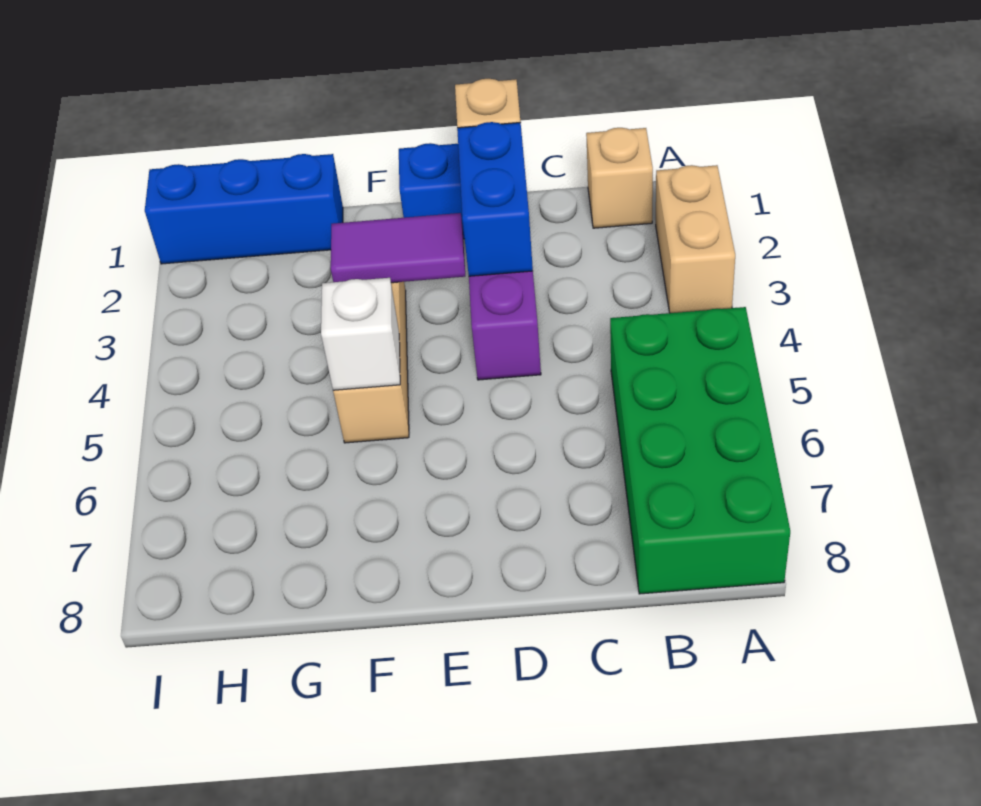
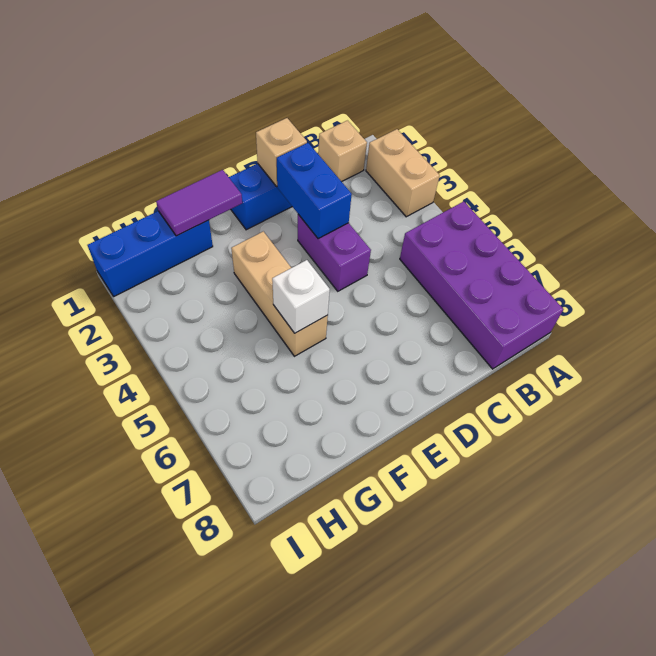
green 2x4 brick [610,307,790,594] -> purple 2x4 brick [400,201,563,369]
purple 1x2 tile [331,213,465,283] -> purple 1x2 tile moved to [156,170,242,236]

